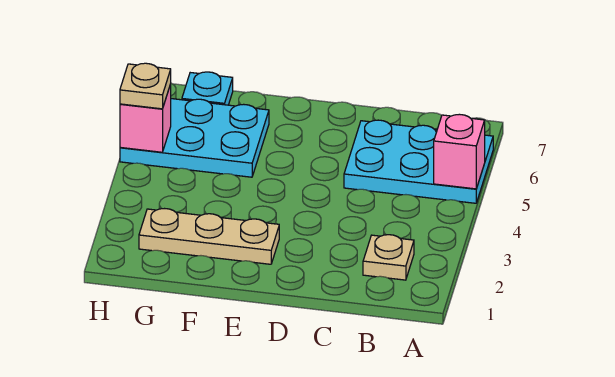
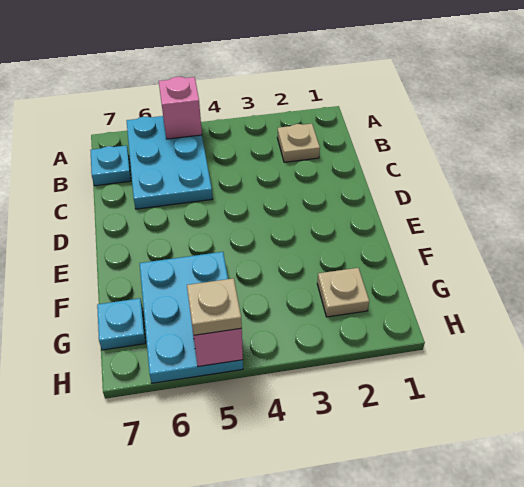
none -> cyan 1x1 plate [90,145,131,186]
tan 1x3 plate [139,209,279,264] -> tan 1x1 plate [317,268,369,317]

